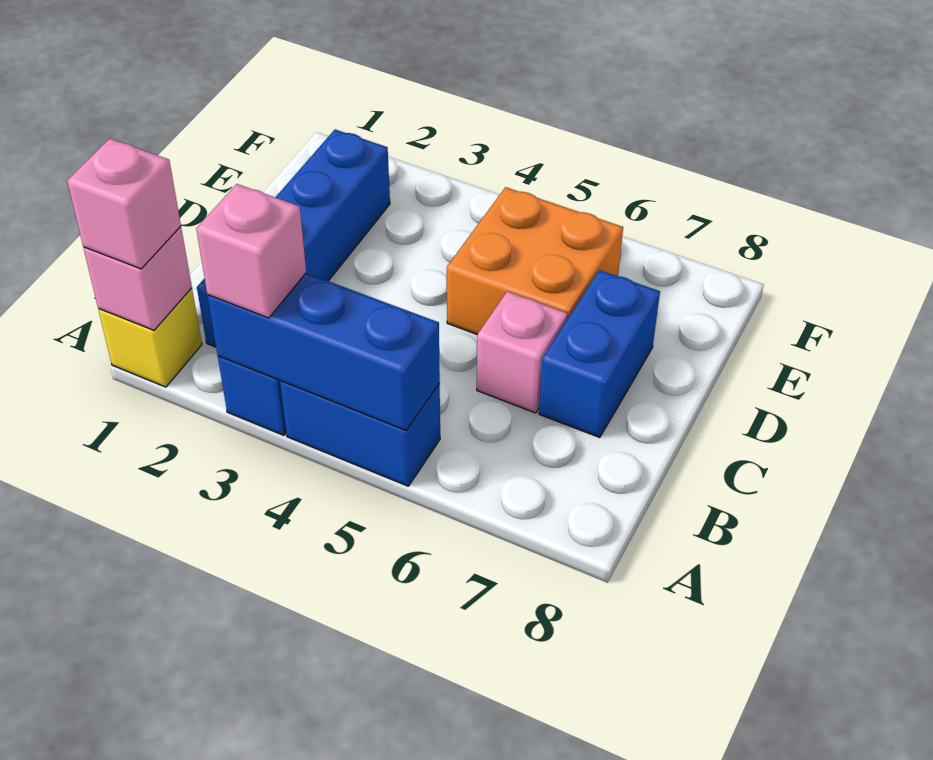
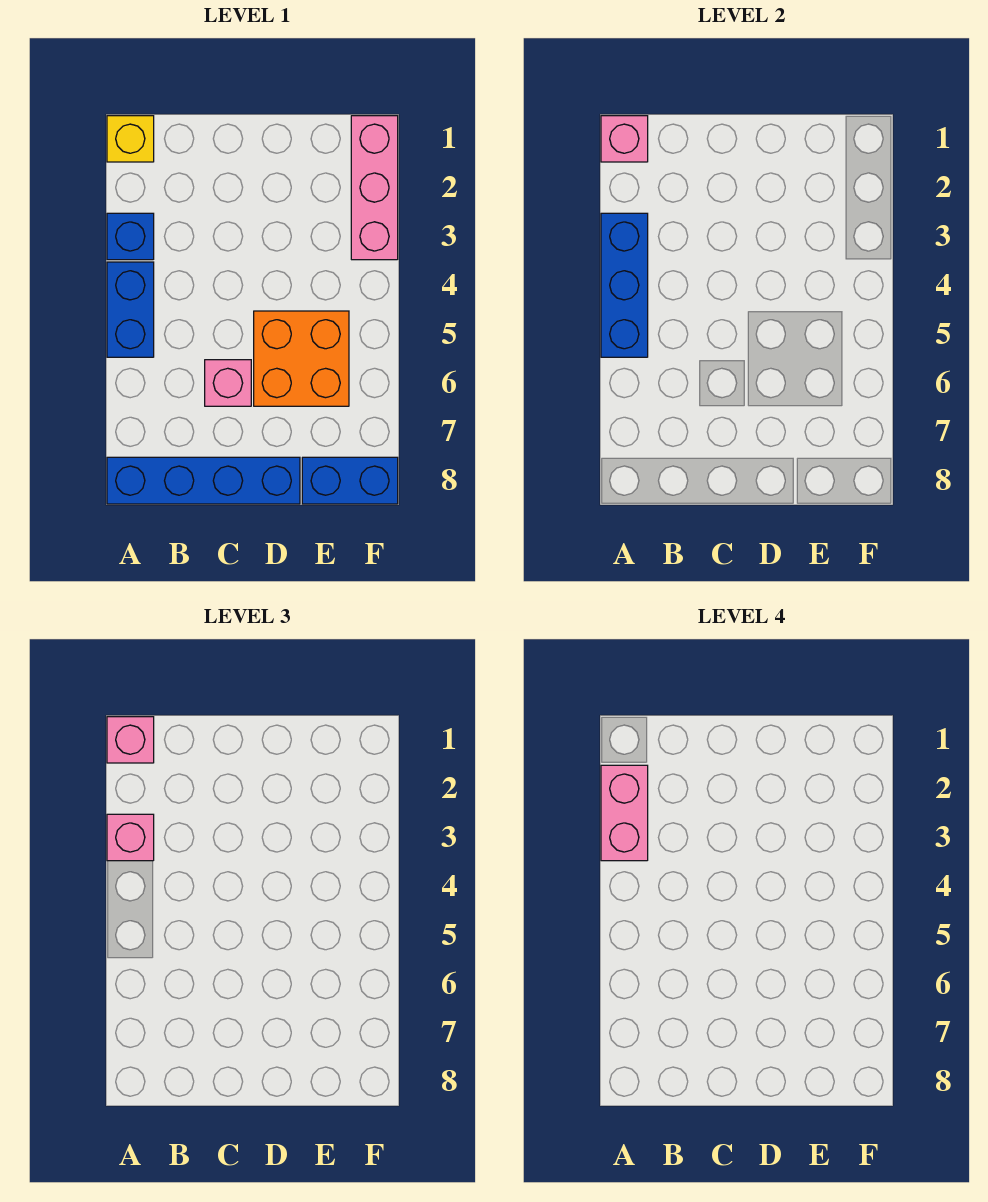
none -> pink 1x2 brick [601,765,648,861]
blue 1x4 brick [197,130,390,347] -> blue 1x4 brick moved to [107,457,300,504]
blue 1x2 brick [539,270,660,438] -> blue 1x2 brick moved to [302,457,398,504]
none -> pink 1x3 brick [351,116,398,260]

